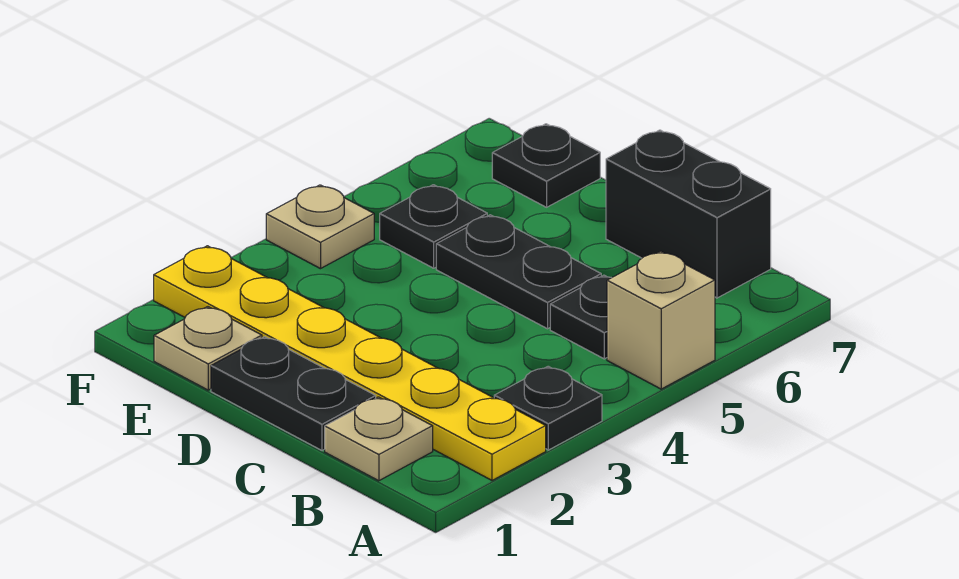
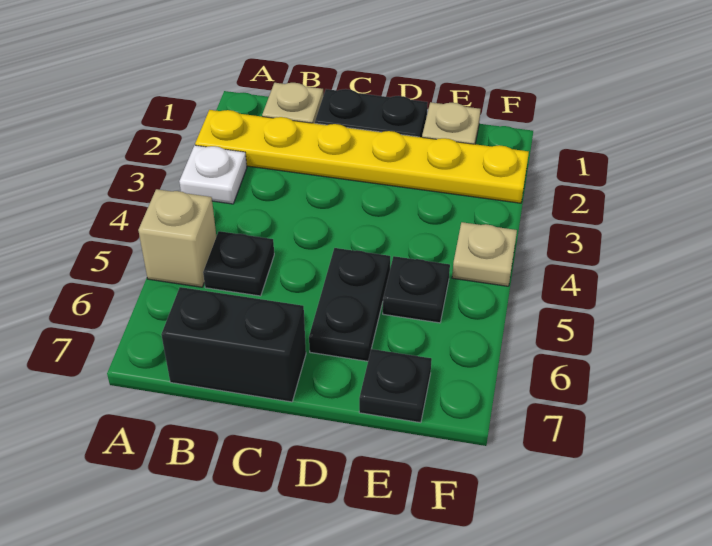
black 1x1 plate [494,366,602,450] -> white 1x1 plate [179,145,247,204]
black 1x2 plate [436,215,601,329] -> black 1x2 plate turned to [309,248,390,361]

